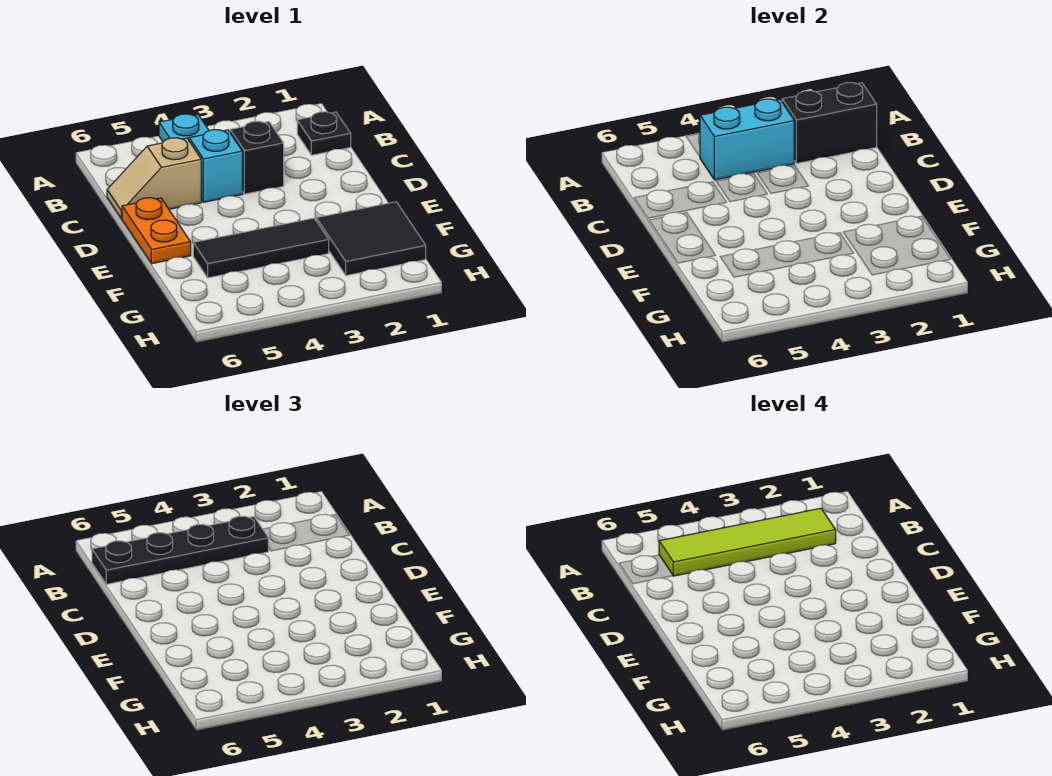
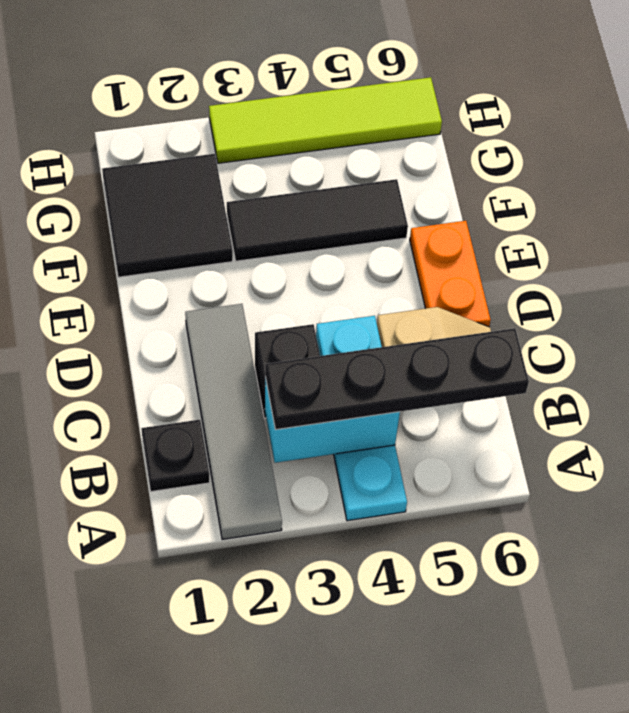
none -> grey 1x4 tile [185,304,282,540]
black 1x2 brick [782,83,877,163] -> none
lime 1x4 tile [659,508,836,576] -> lime 1x4 tile moved to [209,77,442,163]

